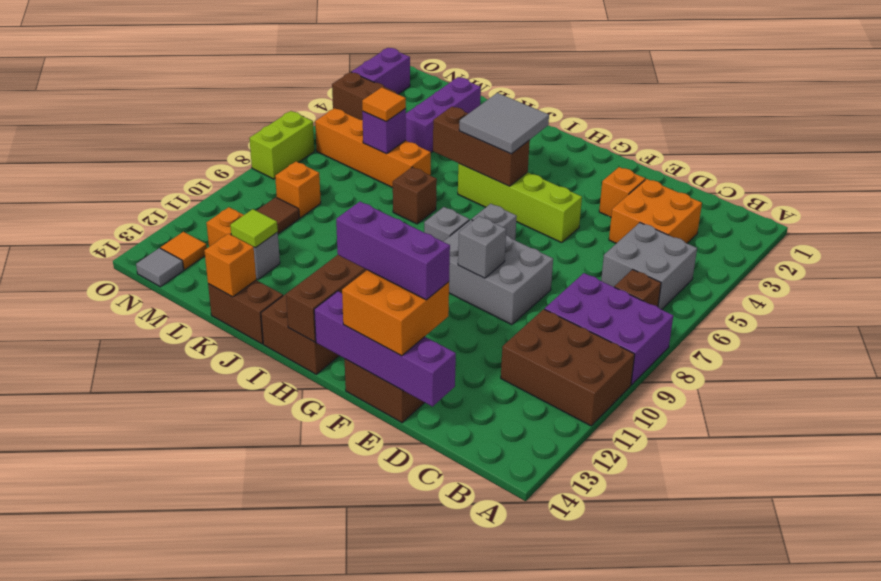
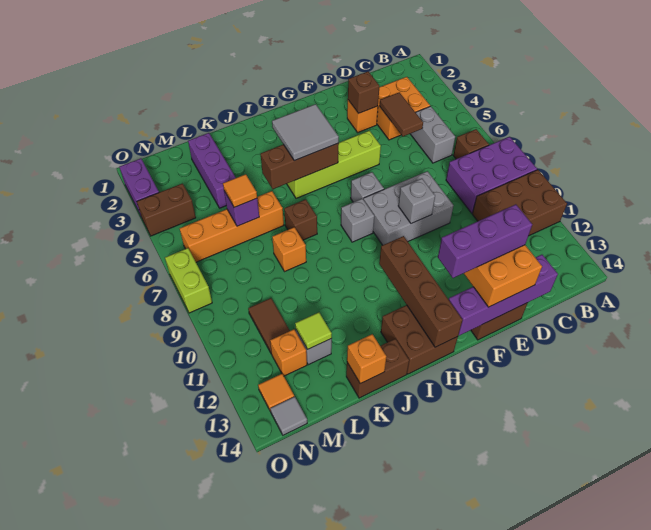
grey 2x2 brick [601,223,697,310] -> grey 1x2 brick [411,106,455,163]
none -> brown 1x2 tile [380,92,423,136]
none -> brown 1x1 brick [348,72,379,114]
orange 1x1 brick [275,162,321,218] -> orange 1x1 brick moved to [272,227,306,272]

